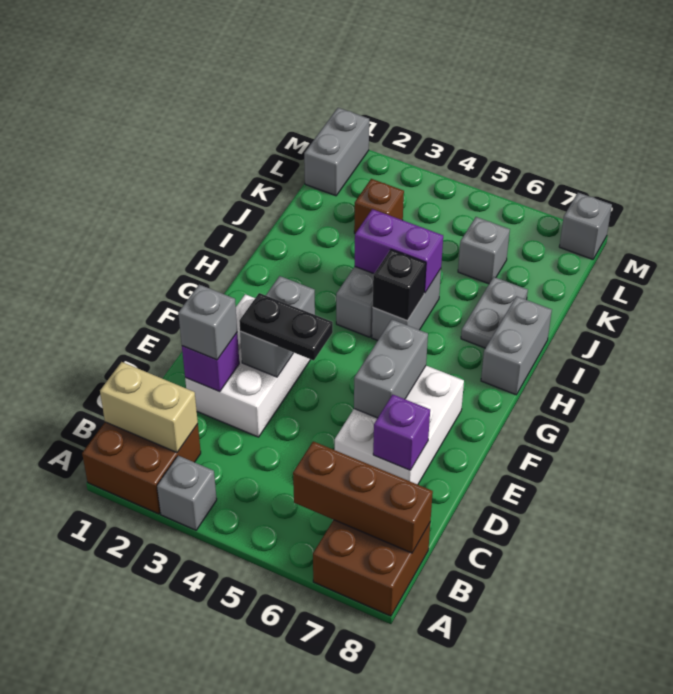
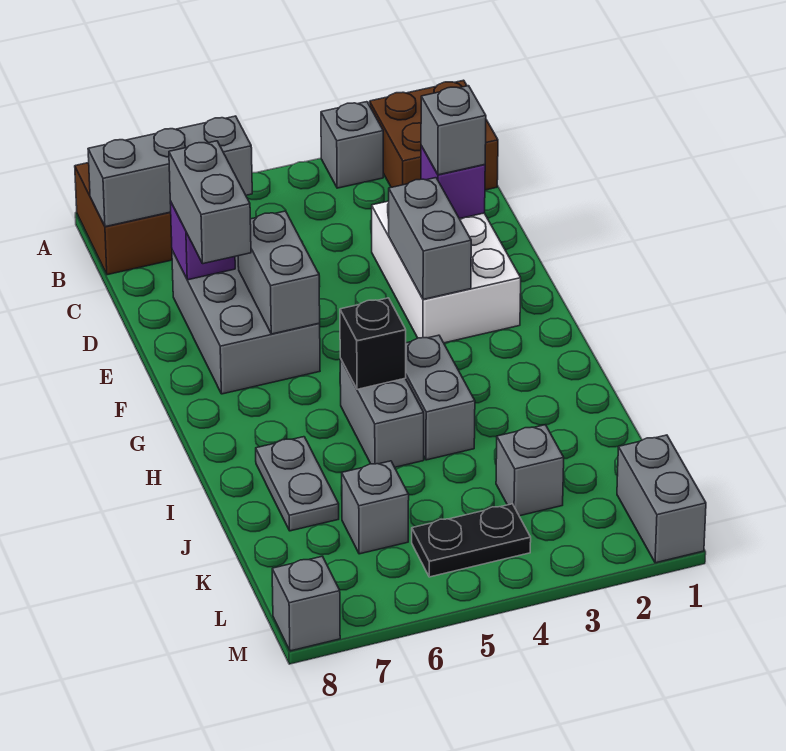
tan 1x2 brick [100,362,198,452] -> none
brown 1x3 brick [293,441,433,553] -> grey 1x3 brick [88,116,252,227]
white 2x3 brick [335,366,464,485] -> grey 2x3 brick [172,251,320,394]
black 1x2 plate [239,293,333,360] -> black 1x2 plate moved to [412,504,531,577]
grey 1x2 brick [481,296,552,395] -> grey 1x2 brick moved to [169,141,251,264]
purple 1x2 brick [355,209,443,293] -> none
brown 1x1 brick [354,179,404,233] -> grey 1x1 brick [496,425,564,516]

